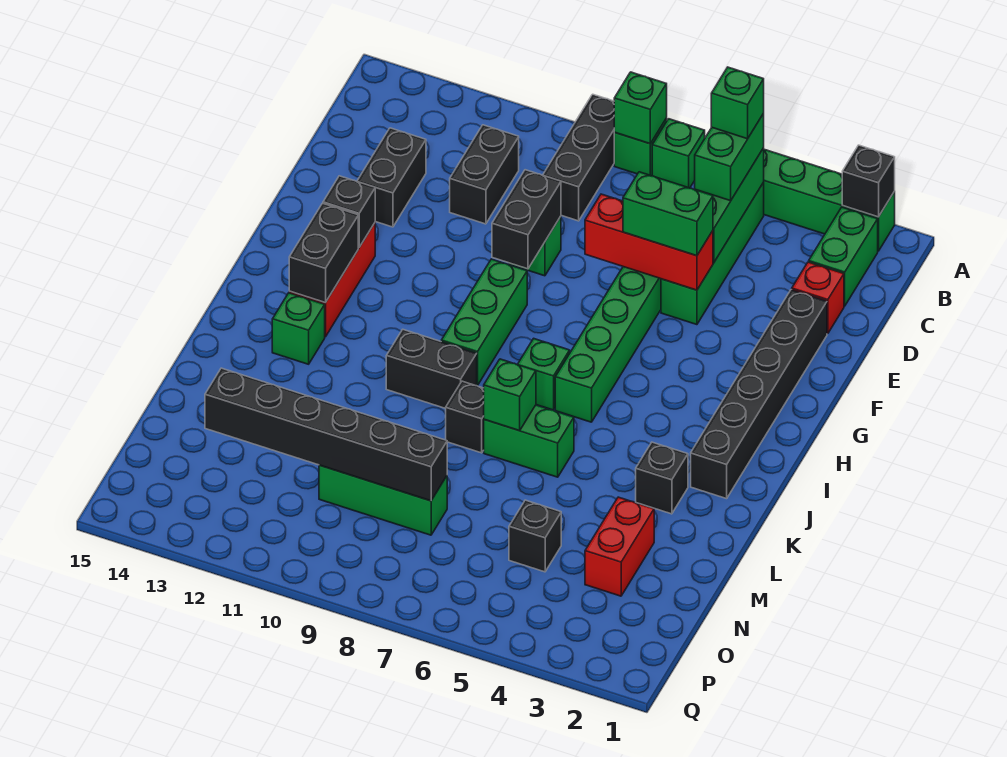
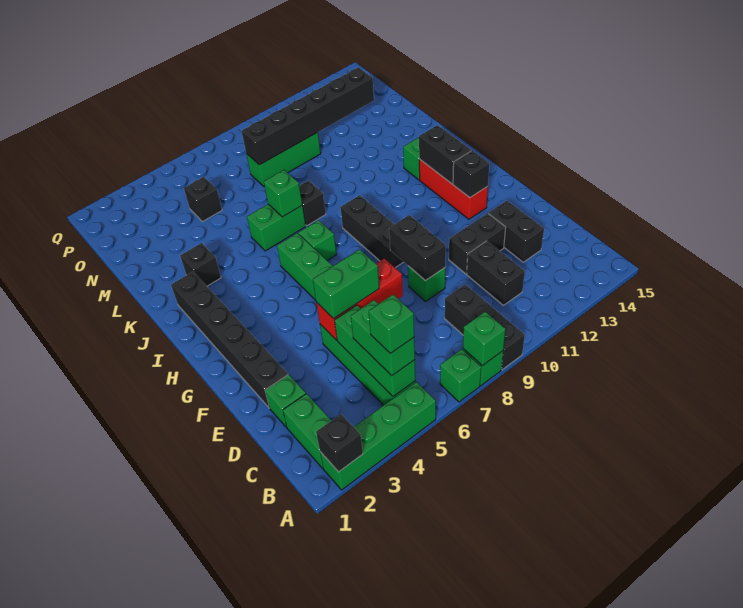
red 1x1 brick [792,262,844,334] -> green 1x1 brick [265,374,306,428]
green 1x3 brick [441,259,527,386] -> black 1x3 brick [340,195,403,268]
black 1x2 brick [386,330,477,408] -> black 1x2 brick moved to [449,213,506,274]
red 1x2 brick [585,497,654,596] -> none

